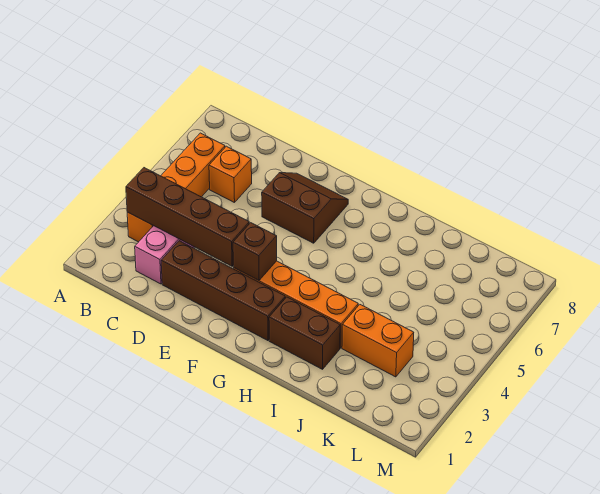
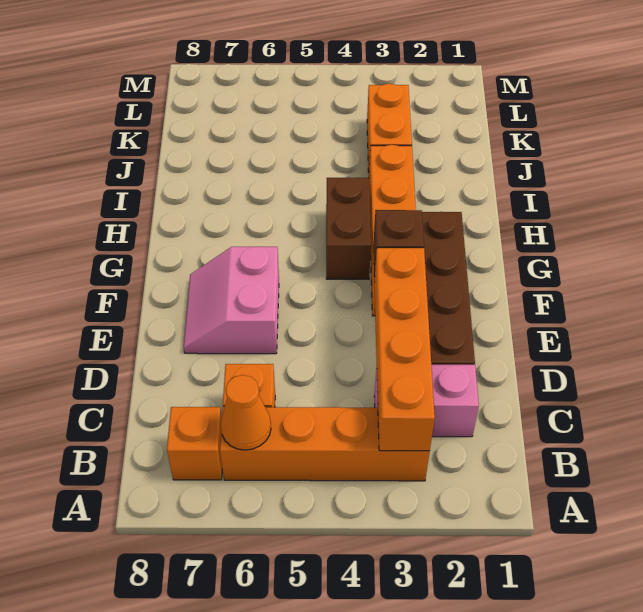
brown 1x4 brick [126,168,249,266] -> orange 1x4 brick [374,248,435,451]
none -> orange 1x1 cone [221,375,271,450]
none -> orange 1x1 brick [167,407,222,480]
brown 2x2 slope [262,173,348,243] -> pink 2x2 slope [184,247,279,354]
brown 1x2 brick [269,297,340,369] -> brown 1x2 brick moved to [326,177,371,279]

